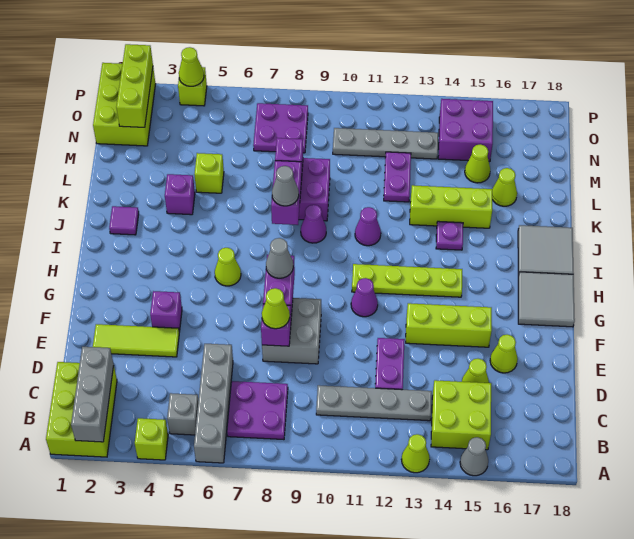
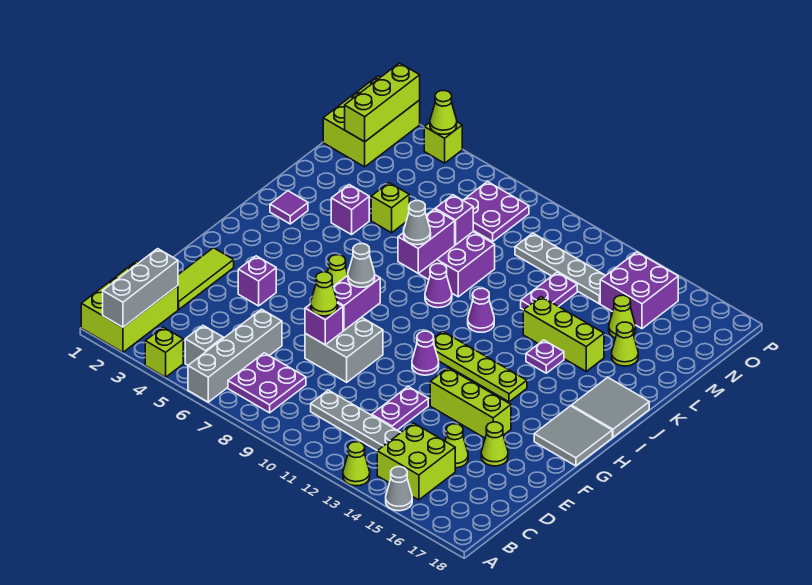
lime 1x3 tile [93,324,179,357] -> lime 1x3 tile turned to [178,248,234,309]

